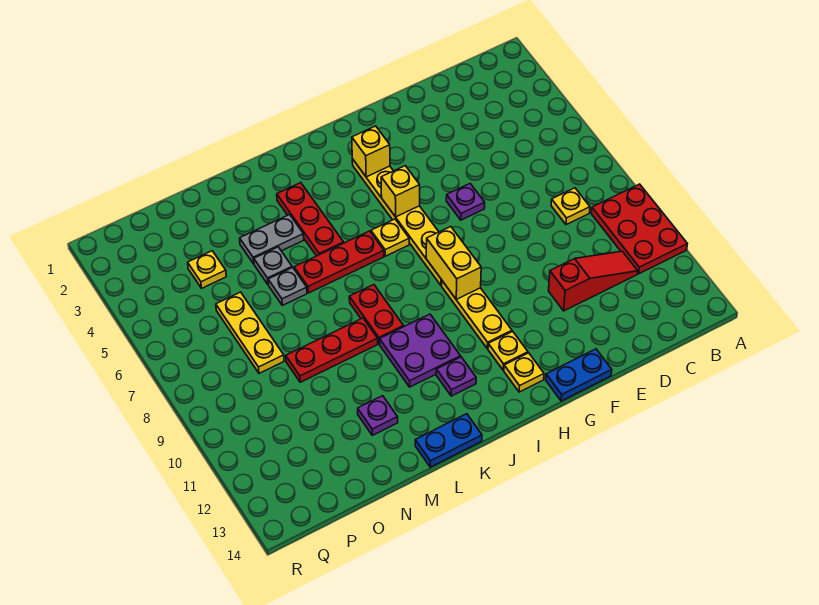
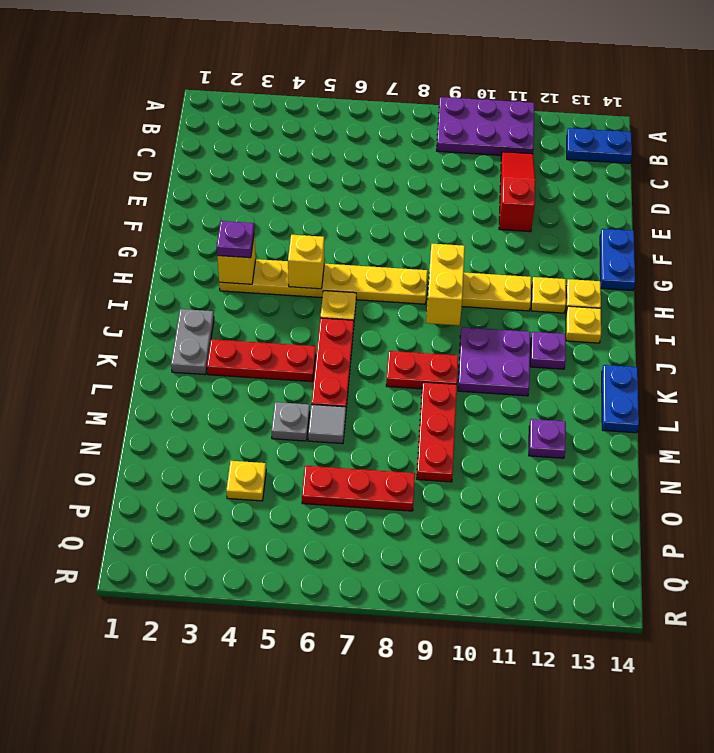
red 2x3 plate [591,184,687,274] -> purple 2x3 plate [437,97,534,155]
none -> blue 1x2 plate [567,128,632,163]
yellow 1x1 plate [551,188,590,225] -> yellow 1x1 plate moved to [566,306,601,343]
purple 1x1 plate [446,184,485,220] -> purple 1x1 plate moved to [217,221,254,258]
yellow 1x2 brick [426,227,481,299] -> yellow 1x2 brick turned to [426,244,465,325]
grey 1x2 plate [240,215,304,264] -> grey 1x2 plate moved to [171,309,214,375]
grey 1x1 plate [268,267,307,305] -> grey 1x1 tile [308,405,346,444]
yellow 1x3 plate [216,292,284,373] -> red 1x3 plate [302,466,415,511]

